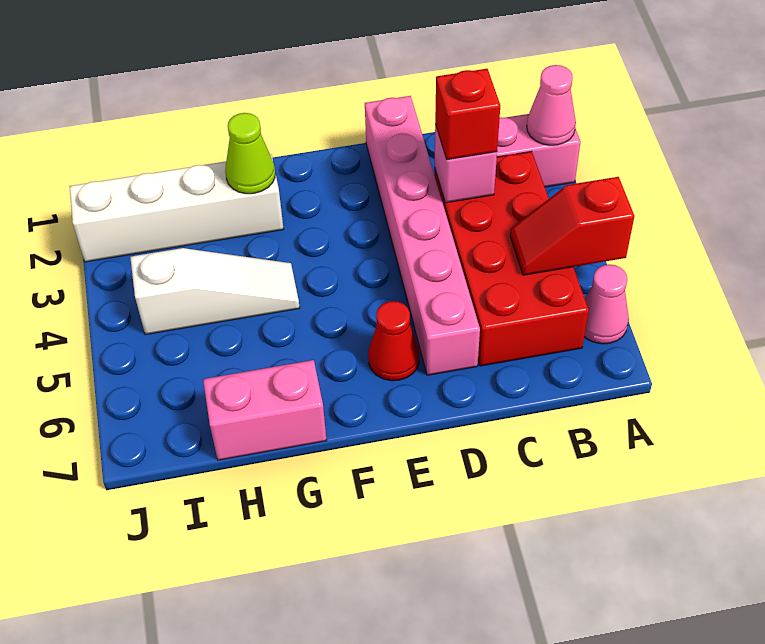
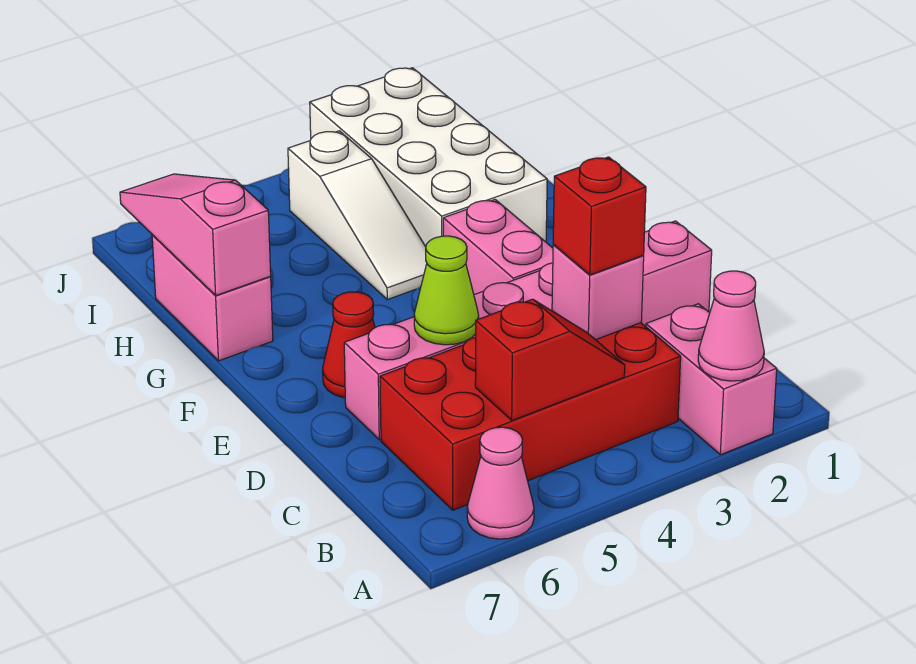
red 1x2 slope [510,177,634,275] -> red 1x2 slope turned to [475,299,625,420]
none -> pink 1x2 brick [443,200,553,295]
white 1x4 brick [69,154,283,262] -> white 2x4 brick [310,68,547,247]
lime 1x1 cone [225,113,275,194] -> lime 1x1 cone moved to [414,236,479,345]
none -> pink 1x3 slope [120,174,271,295]

